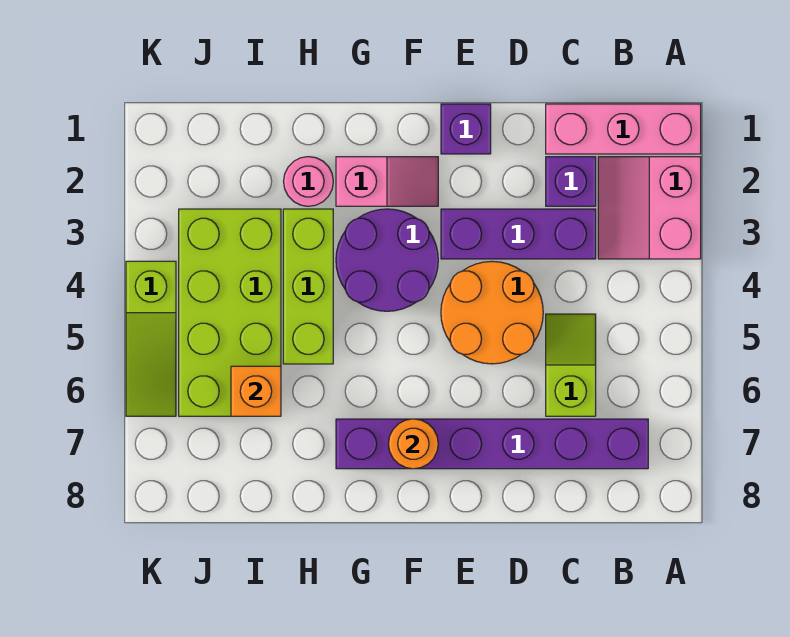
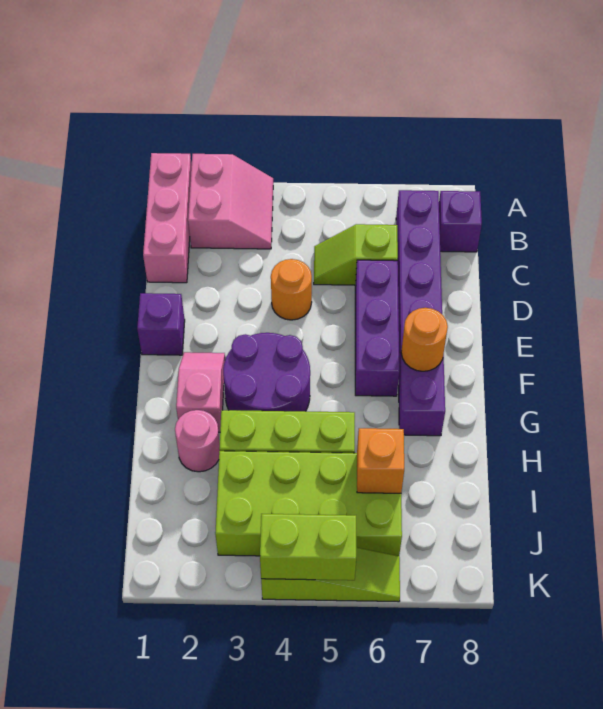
pink 2x2 slope [598,157,701,259] -> pink 2x2 slope turned to [188,154,273,249]
purple 1x1 brick [546,157,596,206] -> purple 1x1 brick moved to [439,191,482,252]
purple 1x3 brick [441,209,596,259] -> purple 1x3 brick moved to [355,260,399,396]
orange 2x2 round brick [441,261,543,364] -> orange 1x1 round brick [271,259,312,320]
none -> lime 1x2 brick [260,514,356,580]

